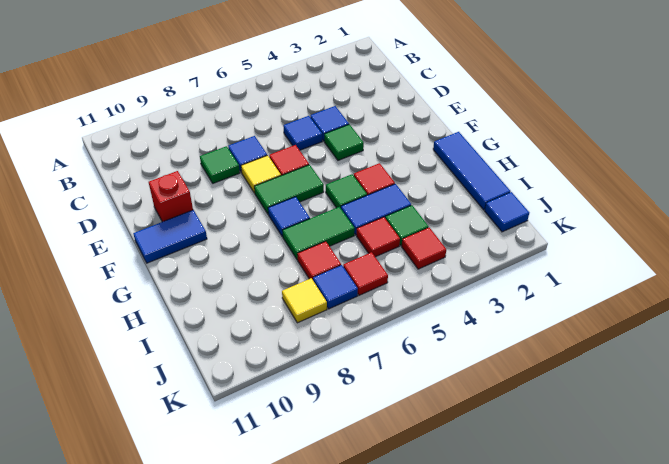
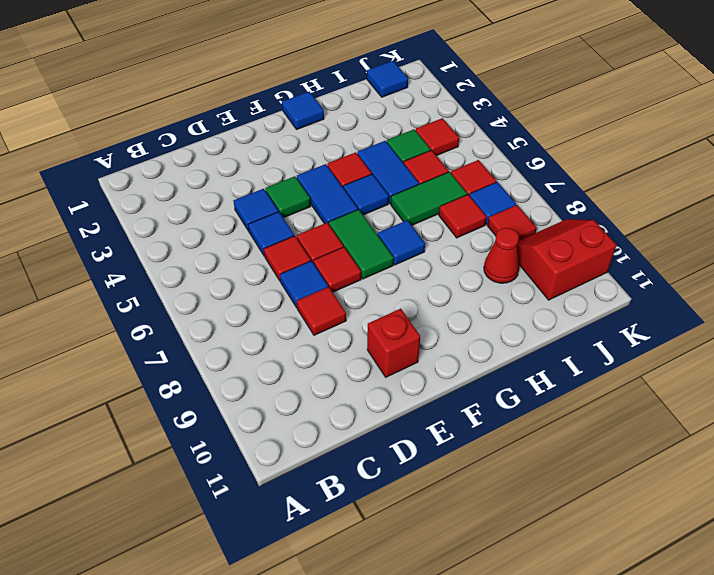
none -> red 1x1 tile [264,236,311,282]
green 1x1 tile [200,146,240,183] -> red 1x1 tile [297,287,346,335]
yellow 1x1 tile [241,155,281,193] -> red 1x1 tile [313,247,361,292]
blue 1x2 tile [133,210,207,263] -> blue 1x2 tile moved to [297,164,358,224]
blue 1x3 tile [433,132,511,210] -> blue 1x1 tile [282,91,324,130]
green 1x1 tile [326,174,367,208] -> blue 1x1 tile [343,174,389,215]
green 1x2 tile [282,207,355,260] -> green 1x2 tile turned to [391,172,467,225]
none -> red 1x1 cone [484,228,520,283]
yellow 1x1 tile [282,278,327,323] -> red 1x1 tile [488,205,537,241]
none -> red 2x2 slope [517,219,616,300]

